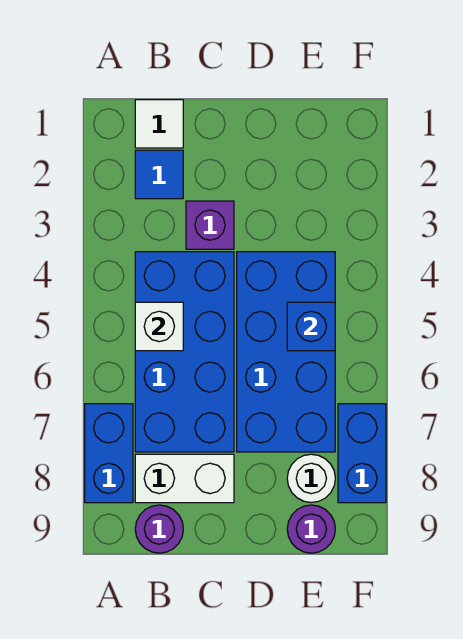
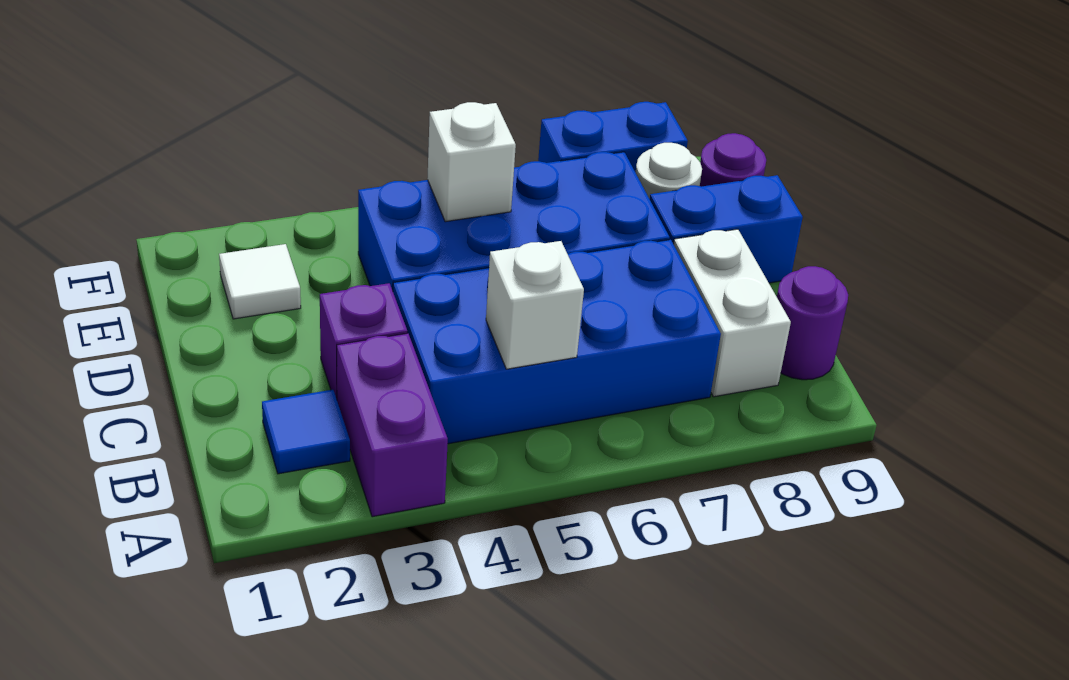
none -> purple 1x2 brick [337,333,448,517]
blue 1x2 brick [85,404,133,503] -> blue 1x2 brick moved to [650,175,803,283]
white 1x1 tile [135,100,183,148] -> white 1x1 tile moved to [219,244,301,319]
blue 1x1 brick [287,302,335,351] -> white 1x1 brick [427,102,516,222]

